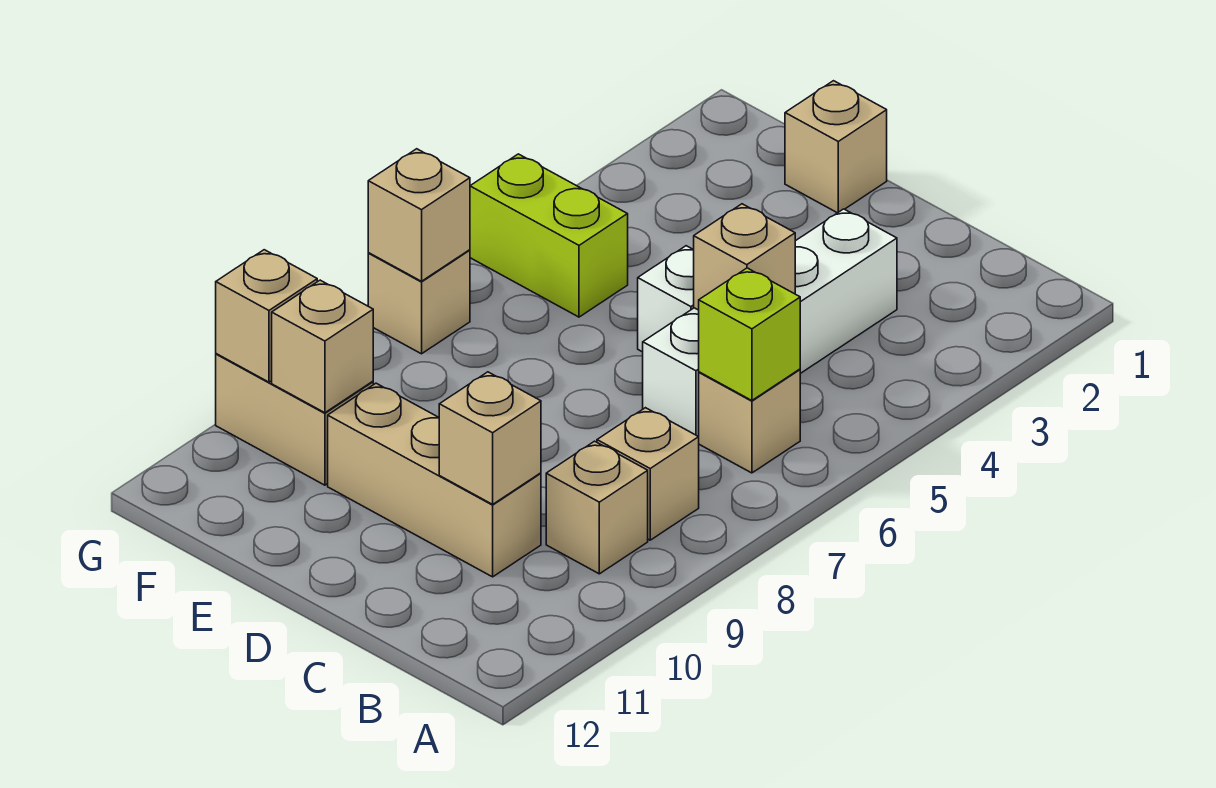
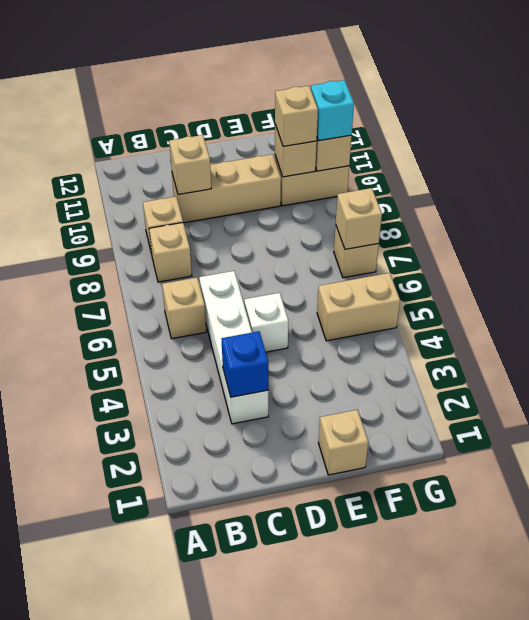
lime 1x1 brick [699,268,800,400] -> none
none -> blue 1x1 brick [222,331,268,397]
tan 1x1 brick [694,204,795,310] -> tan 1x1 brick moved to [275,86,318,146]
lime 1x2 brick [470,154,628,317] -> tan 1x2 brick [317,273,400,341]
none -> cyan 1x1 brick [311,80,354,141]

